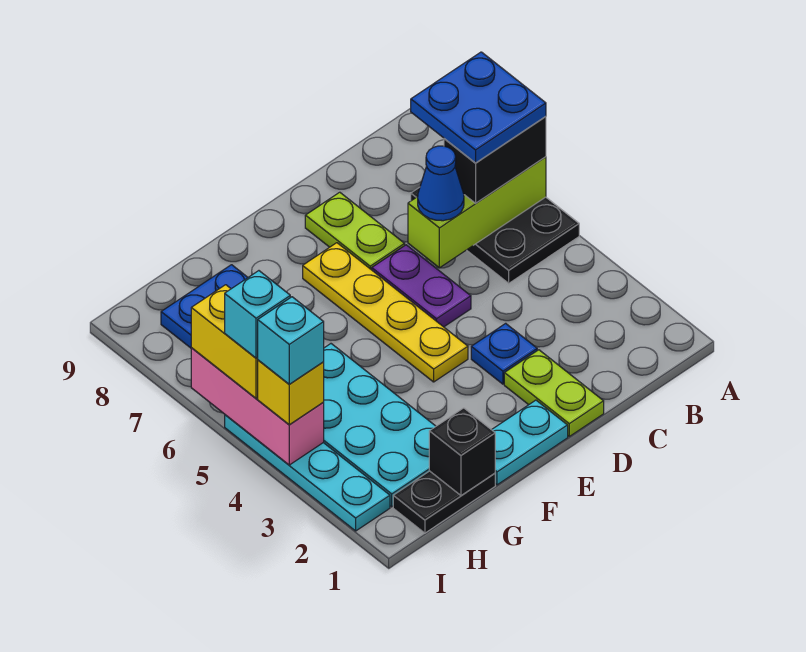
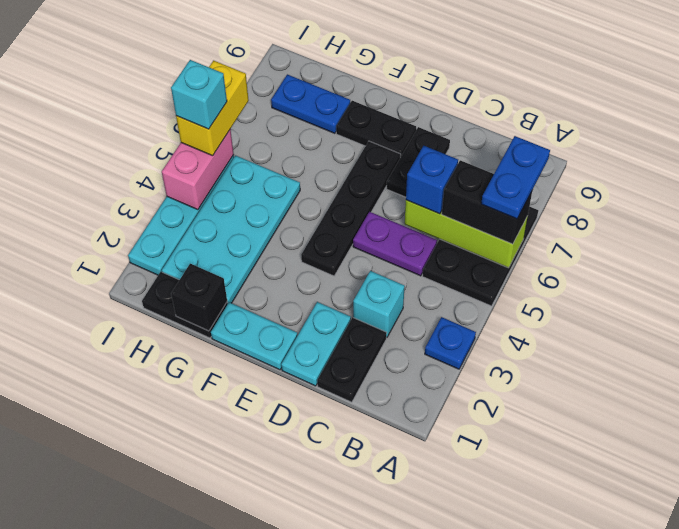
blue 2x2 plate [411,52,546,163] -> blue 1x2 plate [481,136,550,219]
none -> black 1x2 plate [317,318,387,402]
blue 1x1 cone [418,146,464,221] -> blue 1x1 brick [406,146,458,214]
lime 1x2 plate [504,350,604,436] -> cyan 1x2 plate [281,302,351,386]
blue 1x1 plate [471,323,537,384] -> blue 1x1 plate moved to [425,317,476,369]
purple 1x2 plate [372,245,471,327] -> purple 1x2 plate turned to [353,212,437,276]
lime 1x2 plate [305,192,405,270] -> black 1x2 plate [386,127,450,197]
yellow 1x4 plate [303,243,468,382] -> black 1x4 plate [301,141,401,276]
none -> black 1x2 plate [336,101,416,157]
pink 1x3 brick [191,348,324,465] -> pink 1x2 brick [162,129,234,210]
yellow 1x1 brick [258,360,324,425] -> none
cyan 1x1 brick [257,297,324,384] -> cyan 1x1 brick moved to [353,271,405,338]

